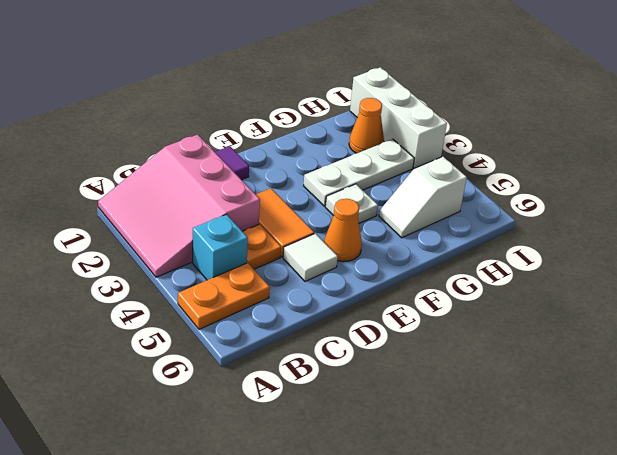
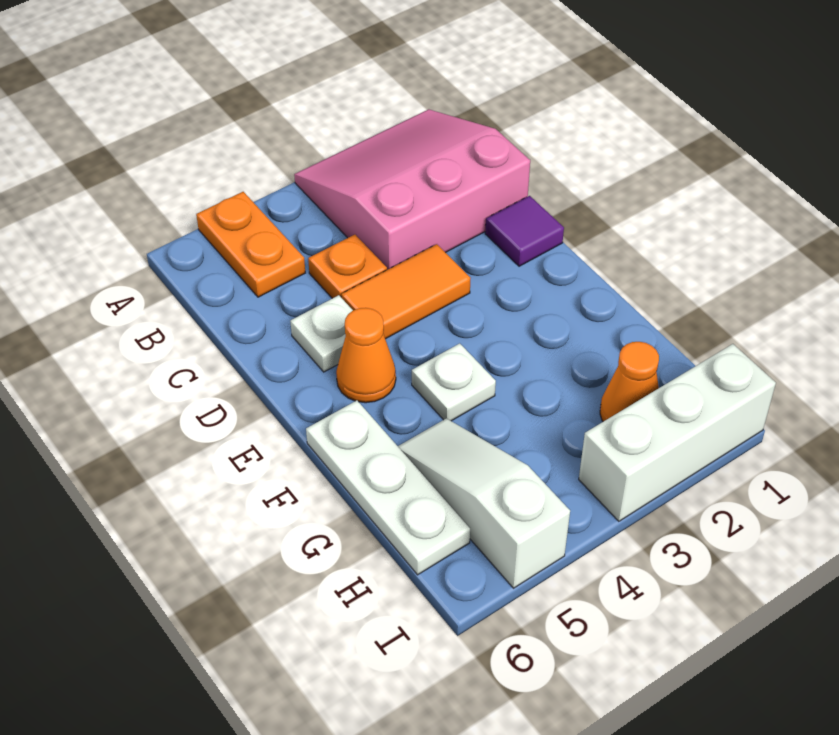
cyan 1x1 brick [193,214,248,280] -> none
white 1x1 tile [283,233,338,281] -> white 1x1 plate [290,295,353,372]
white 1x3 plate [304,139,414,206] -> white 1x3 plate moved to [306,400,470,575]
white 1x2 slope [379,157,467,238] -> white 1x3 slope [398,418,570,588]

